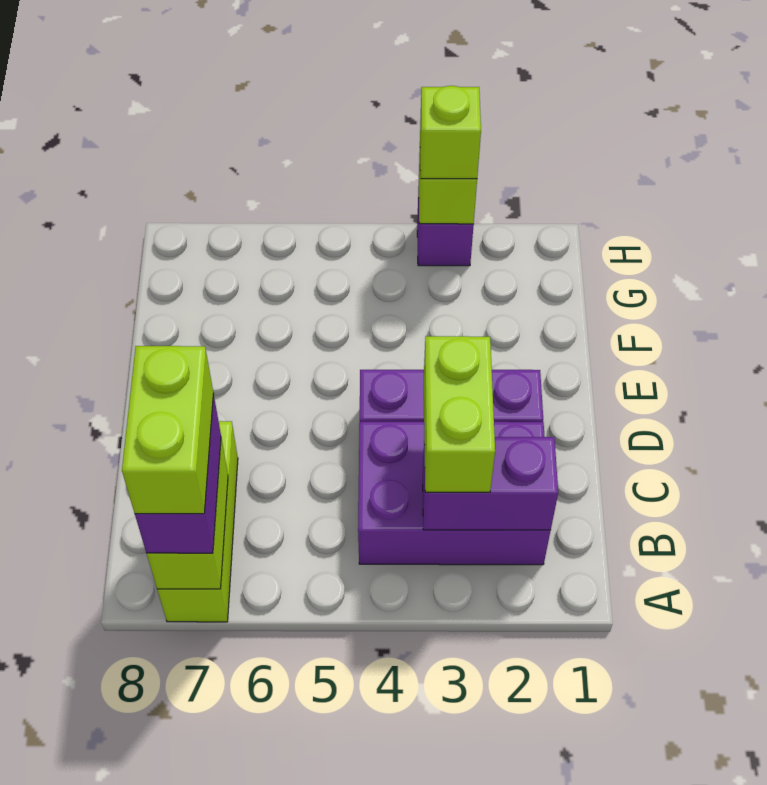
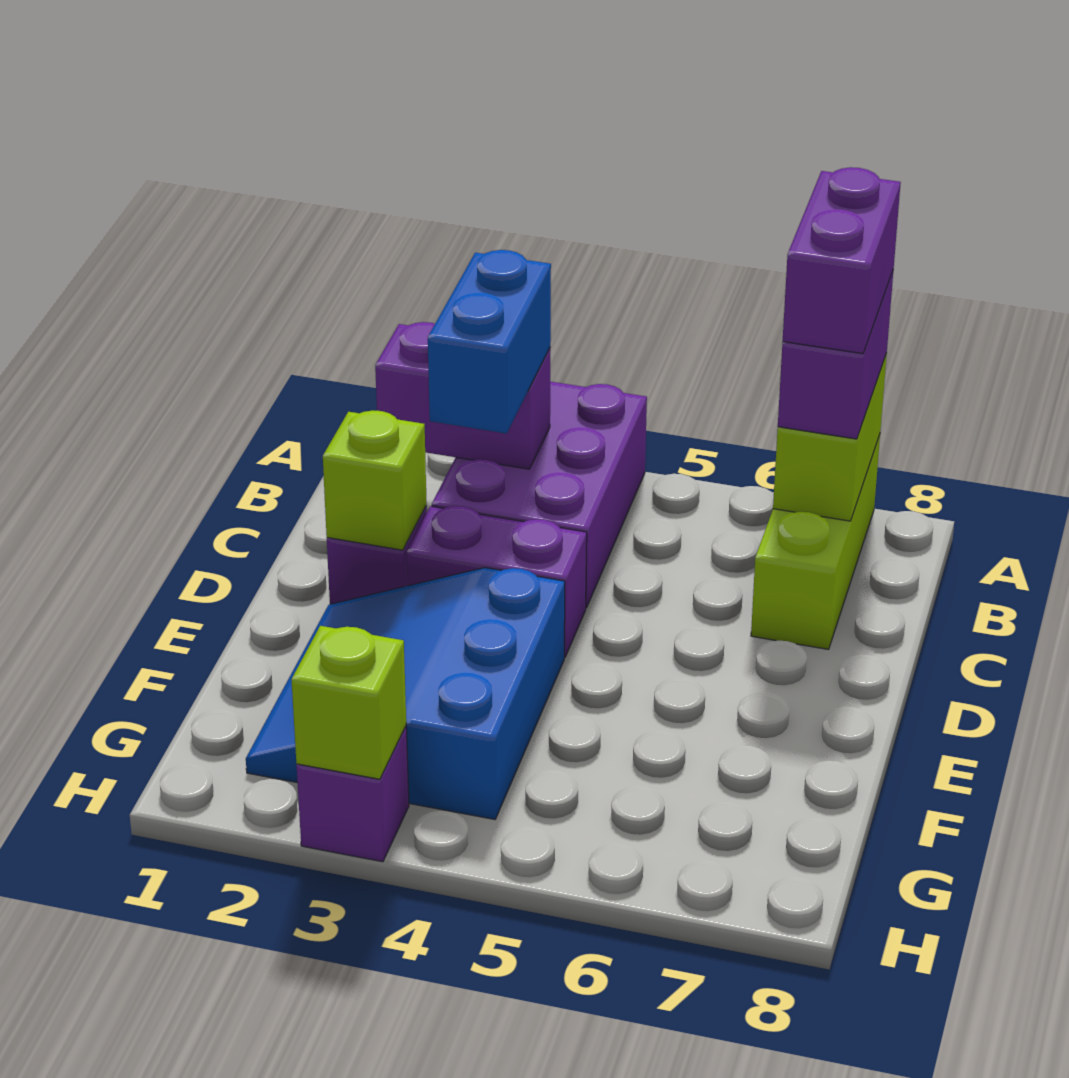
lime 1x2 brick [122,346,214,514] -> purple 1x2 brick [783,167,901,354]
purple 2x3 brick [358,422,551,565] -> purple 2x3 brick turned to [432,382,647,608]
lime 1x2 brick [424,336,495,492] -> blue 1x2 brick [428,250,551,434]
none -> blue 3x3 slope [246,568,565,819]
lime 1x1 brick [420,86,481,179] -> lime 1x1 brick moved to [323,410,427,550]

